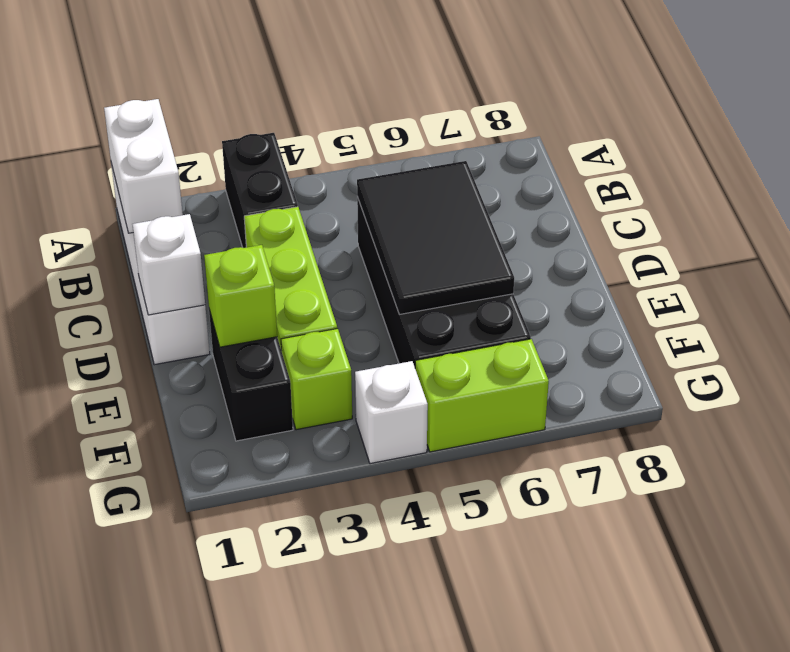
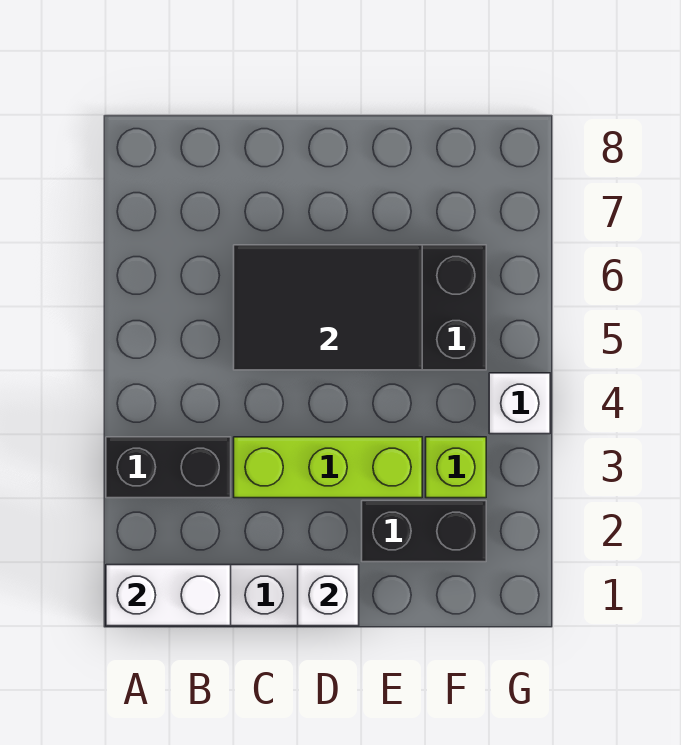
lime 1x1 brick [204,245,277,347] -> none
lime 1x2 brick [415,339,549,452] -> none

